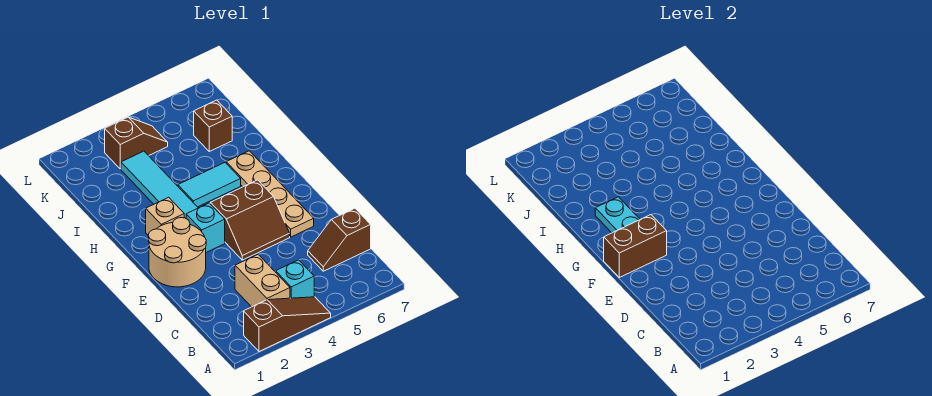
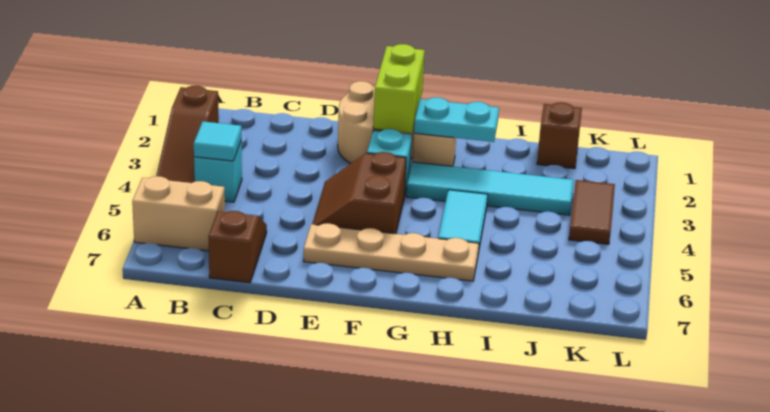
tan 1x2 brick [235,255,290,307] -> tan 1x2 brick moved to [132,176,225,251]
none -> cyan 1x1 tile [194,122,242,161]
brown 1x2 brick [604,215,667,277] -> lime 1x2 brick [373,44,425,133]
brown 1x1 brick [194,100,232,151] -> brown 1x1 brick moved to [537,102,582,169]
brown 1x2 slope [105,117,168,169] -> brown 1x2 tile [569,180,615,244]

